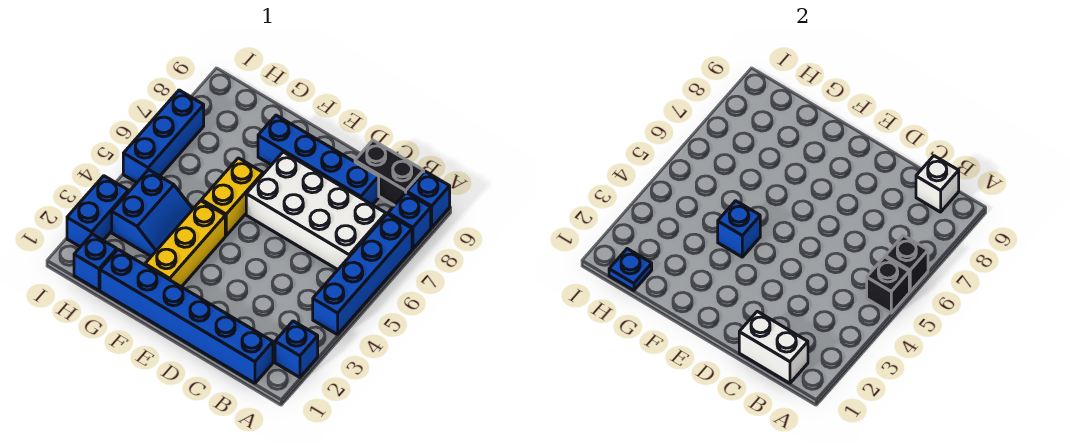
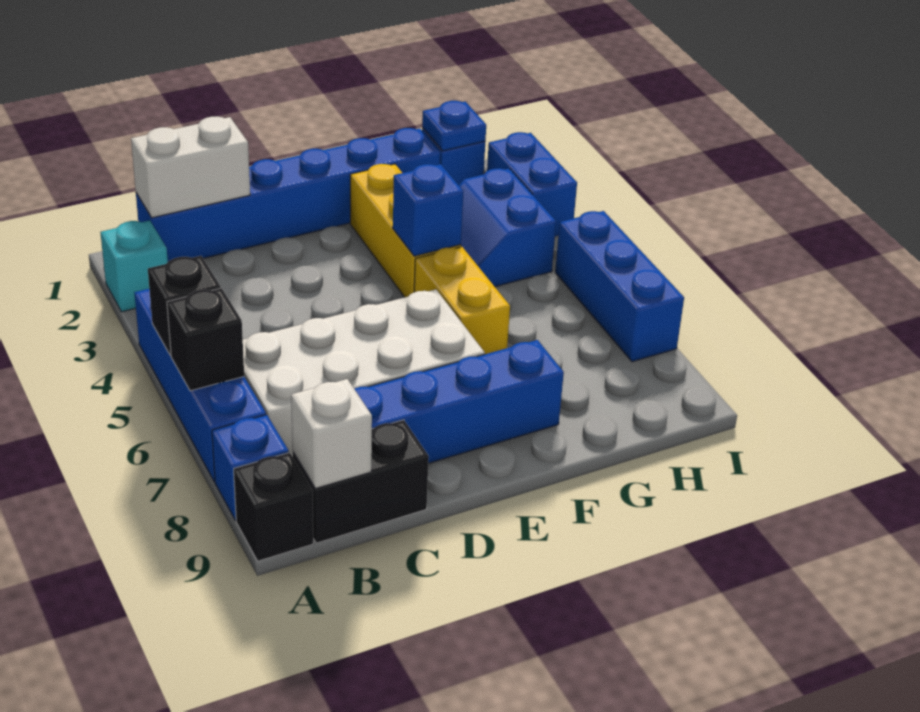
blue 1x1 brick [275,321,318,377] -> cyan 1x1 brick [100,220,168,312]
blue 1x1 brick [407,171,450,228] -> black 1x1 brick [234,453,313,561]

